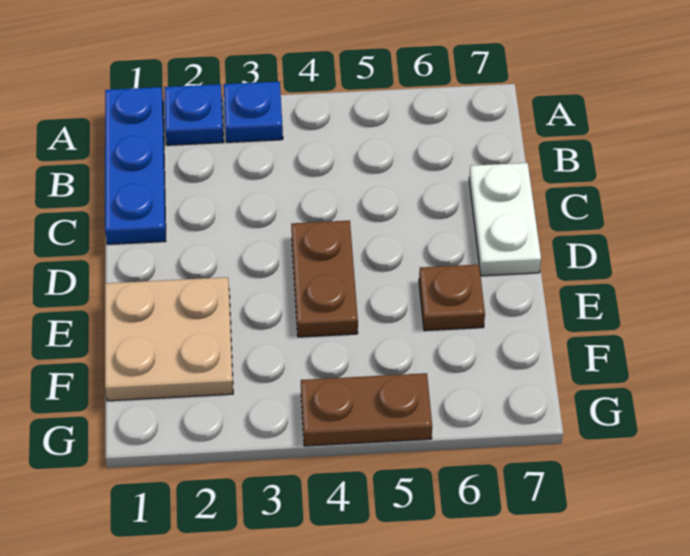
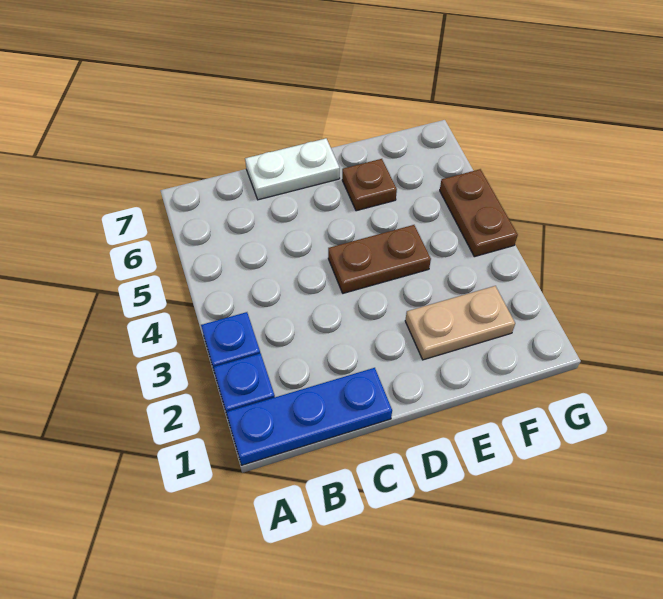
tan 2x2 plate [105,277,233,401] -> tan 1x2 plate [405,286,515,360]

